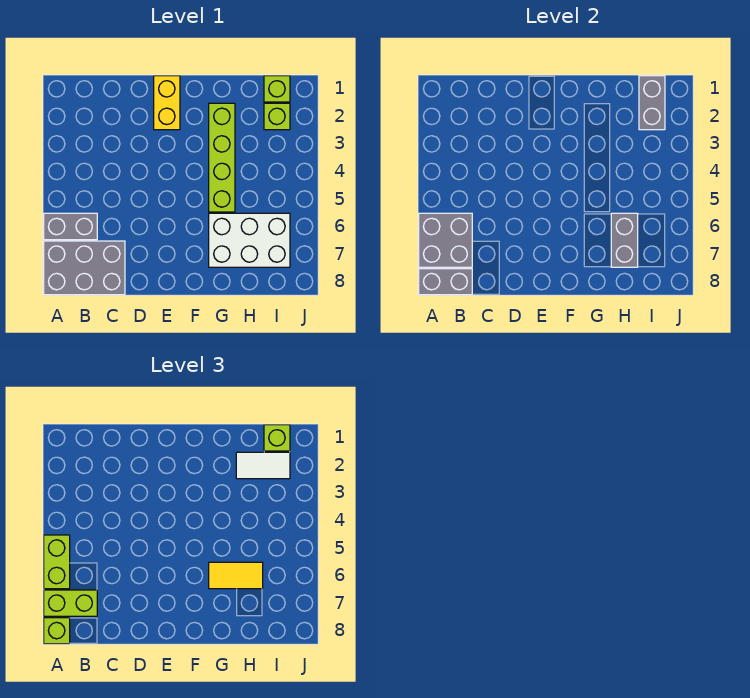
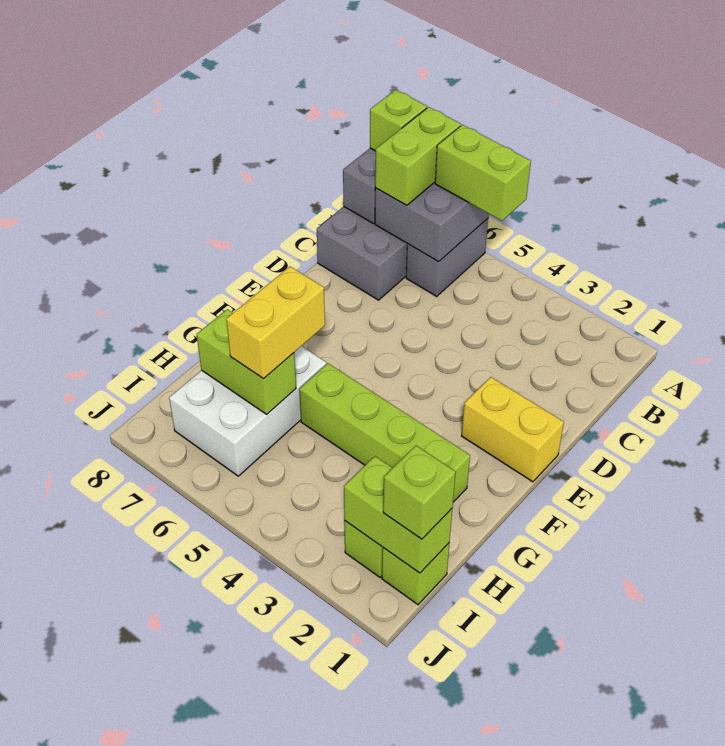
yellow 1x2 tile [209,562,263,589] -> yellow 1x2 brick [226,267,325,379]
white 1x2 tile [236,452,290,479] -> none
grey 1x2 brick [611,213,638,267] -> lime 1x2 brick [197,309,296,414]
grey 1x2 brick [639,76,665,130] -> lime 1x2 brick [344,456,452,573]

